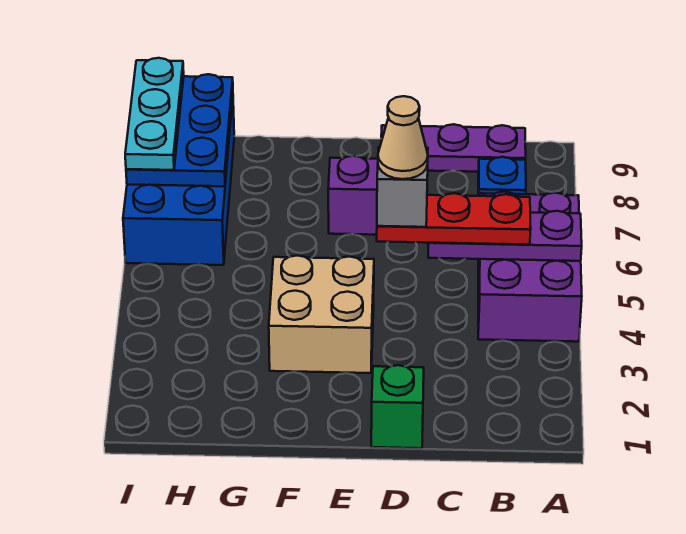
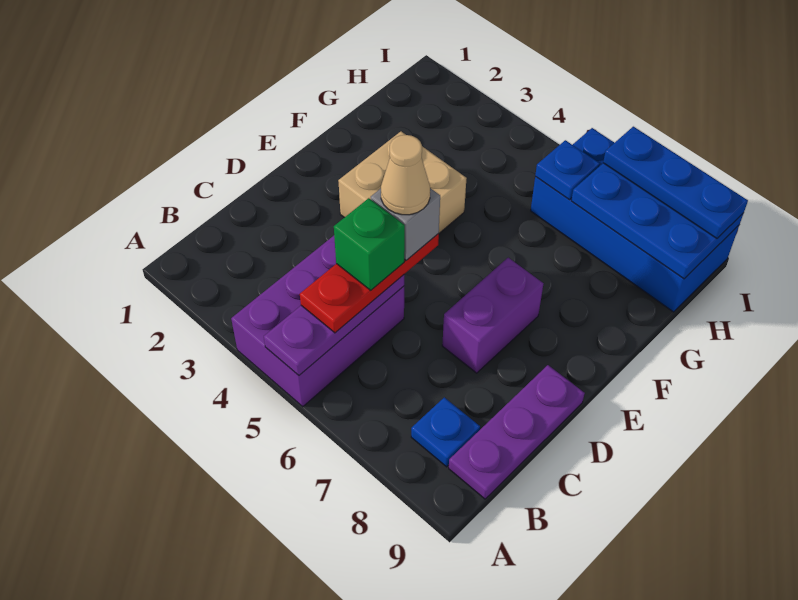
purple 2x3 brick [478,192,582,342] -> purple 2x3 brick turned to [231,236,404,407]
green 1x1 brick [371,365,424,448] -> green 1x1 brick moved to [334,198,405,290]
none -> blue 1x1 plate [535,140,600,200]
cyan 1x3 plate [125,58,184,170] -> blue 1x3 plate [603,127,748,238]

